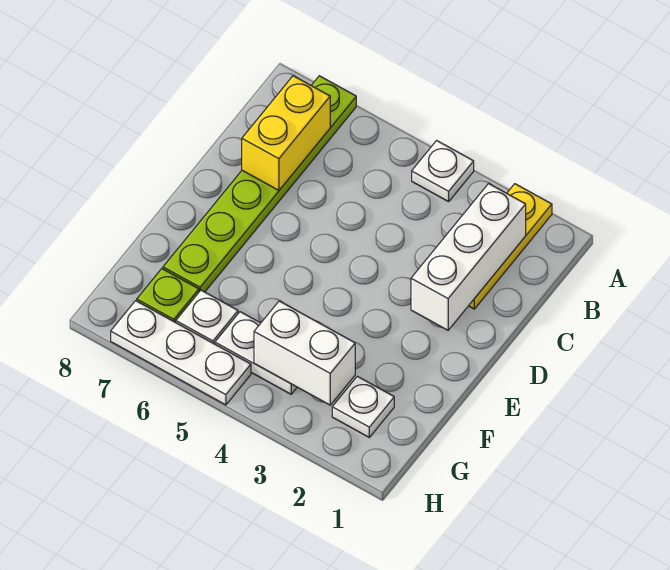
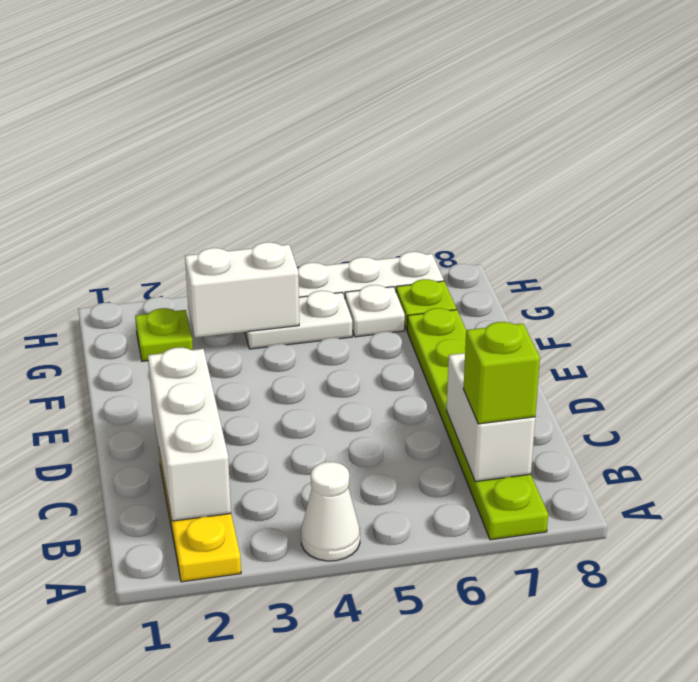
white 1x1 plate [412,141,474,202] -> white 1x1 cone [301,462,360,561]
yellow 1x2 brick [242,76,330,190] -> white 1x2 brick [446,353,535,482]
none -> lime 1x1 brick [463,322,540,424]
white 1x1 plate [332,376,394,437] -> lime 1x1 plate [135,308,193,361]

